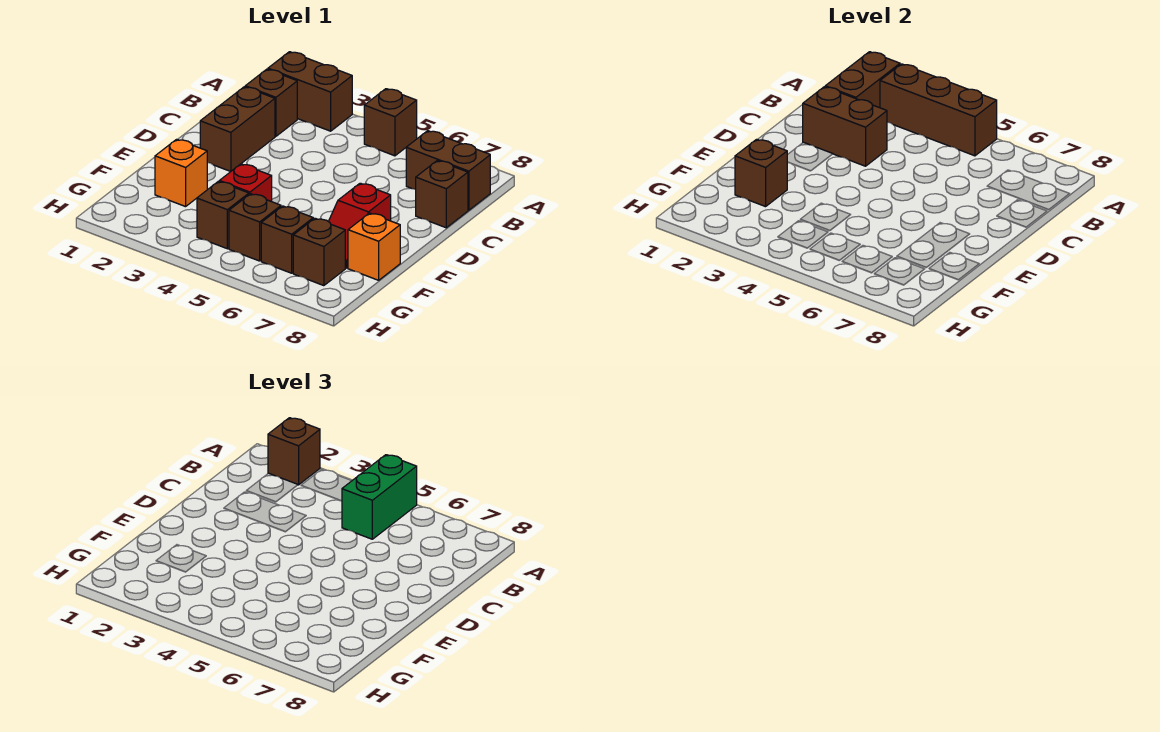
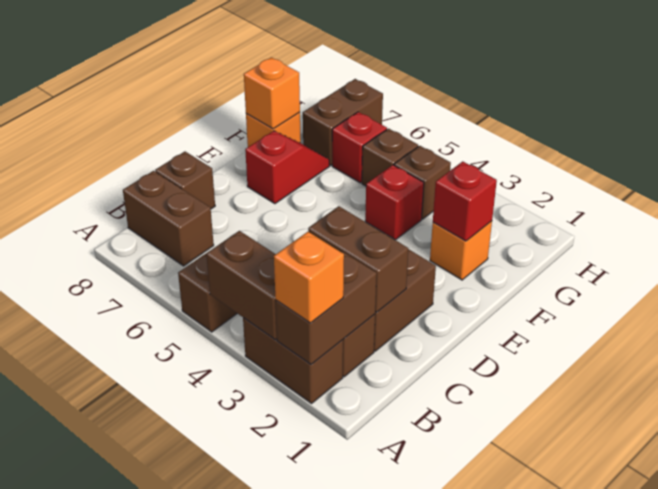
brown 1x1 brick [268,418,320,485] -> orange 1x1 brick [274,232,344,323]
brown 1x3 brick [880,64,997,156] -> brown 1x2 brick [206,231,277,340]
green 1x2 brick [342,455,417,539] -> none
brown 1x1 brick [735,139,788,207] -> red 1x1 brick [433,161,497,241]
none -> orange 1x1 brick [244,57,300,129]
brown 1x1 brick [261,206,313,273] -> red 1x1 brick [332,112,387,183]
brown 1x1 brick [293,218,345,286] -> brown 1x2 brick [303,79,383,165]

